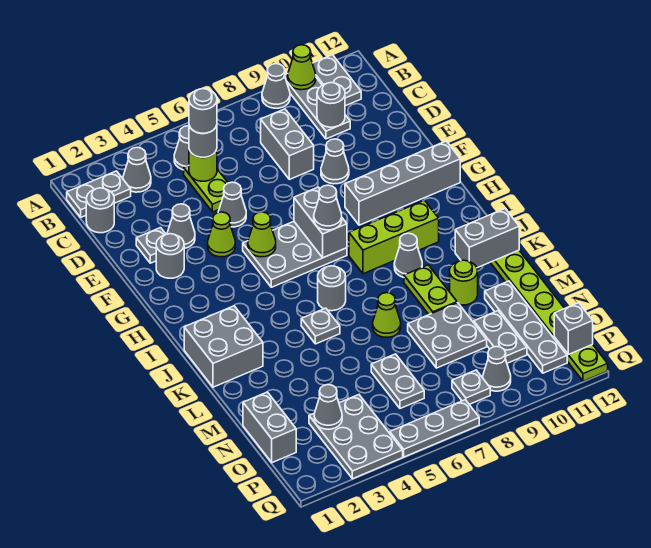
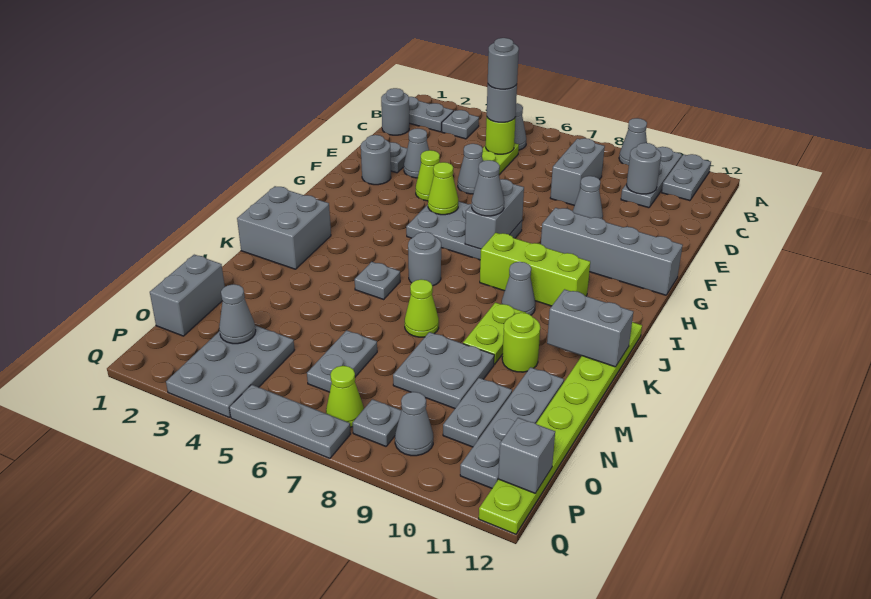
lime 1x1 cone [288,45,316,90] -> lime 1x1 cone moved to [326,366,364,427]
grey 1x1 cone [123,147,151,192] -> grey 1x1 plate [442,110,479,139]

